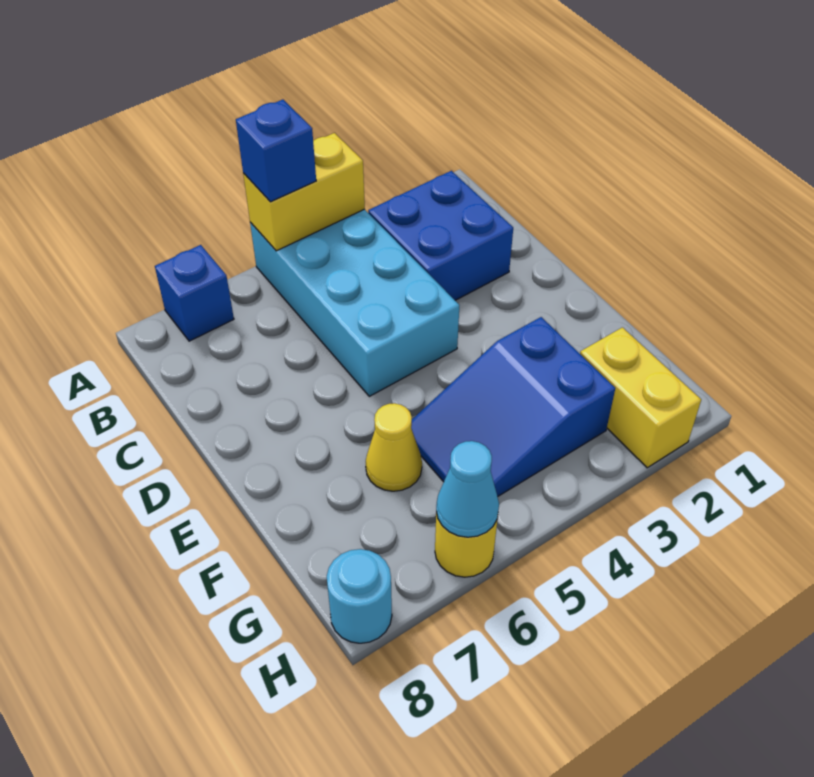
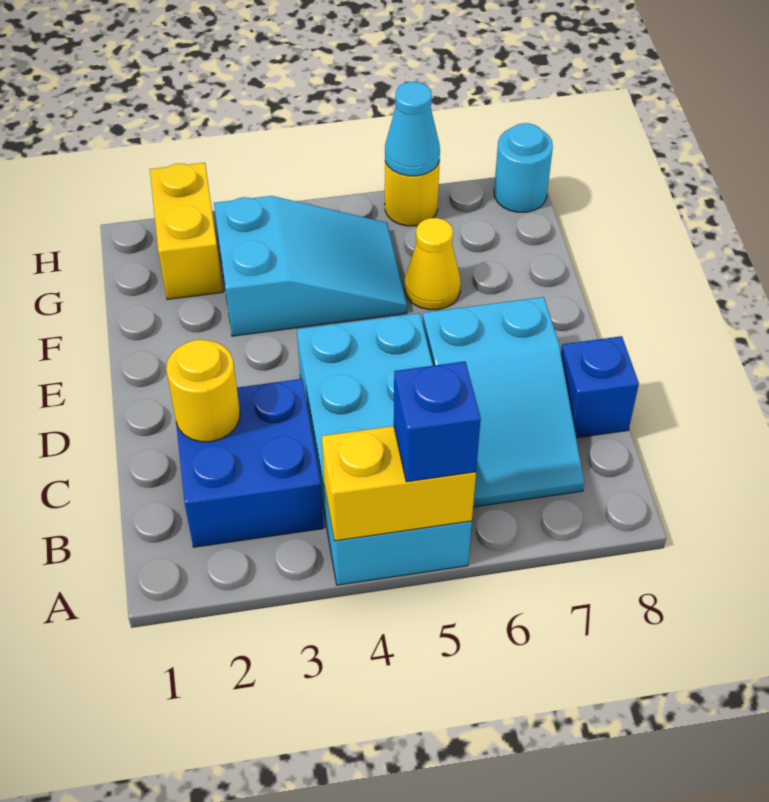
blue 1x1 brick [155,245,234,341] -> blue 1x1 brick moved to [561,336,639,438]
none -> cyan 2x3 slope [423,297,584,507]
none -> yellow 1x1 round brick [166,340,240,442]
blue 2x3 slope [411,317,615,497] -> cyan 2x3 slope [214,196,407,336]

